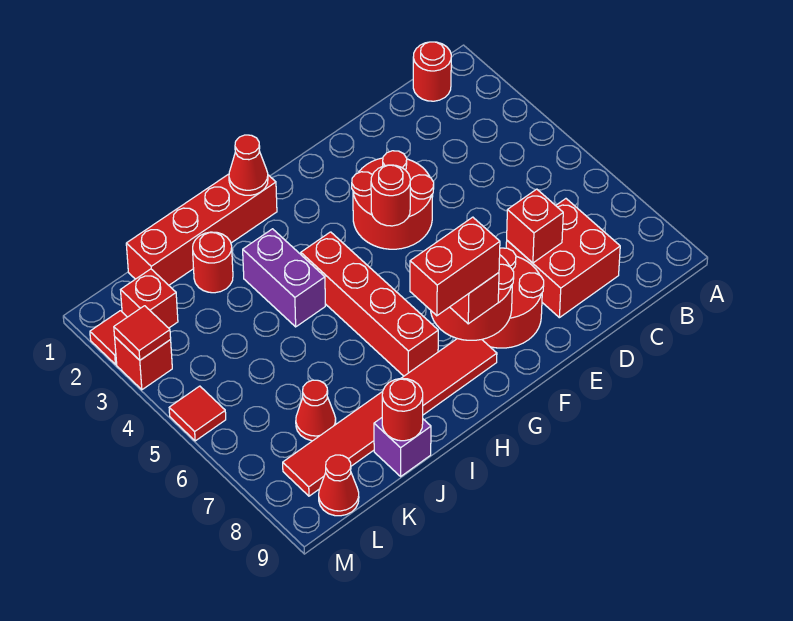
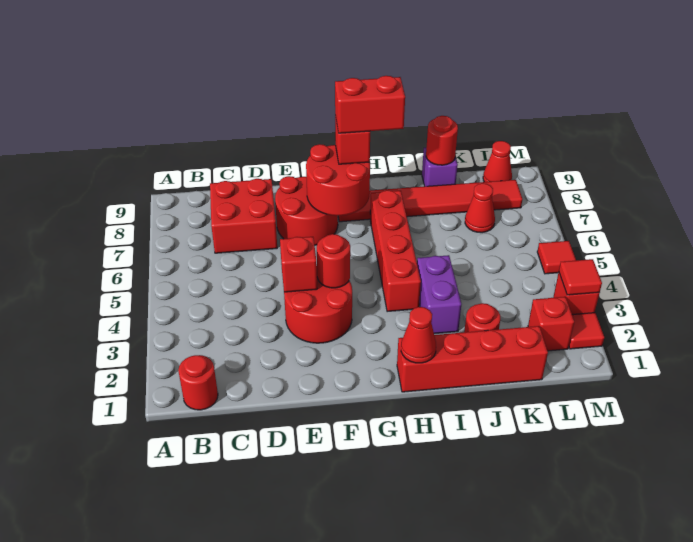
red 1x1 brick [507,189,563,263] -> red 1x1 brick moved to [280,237,317,292]

